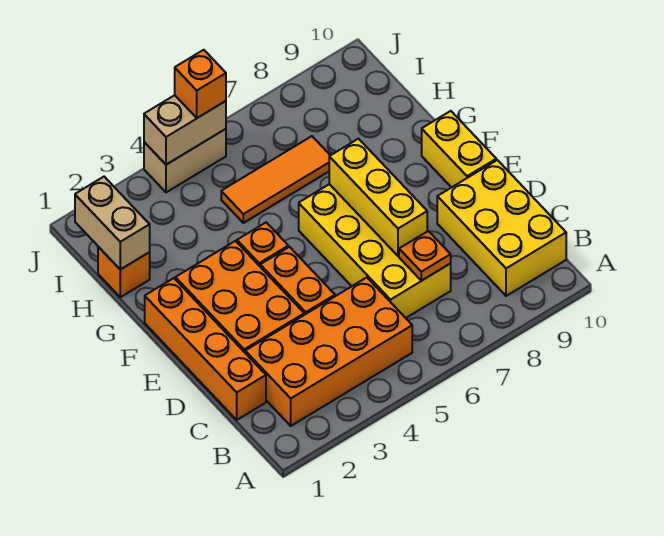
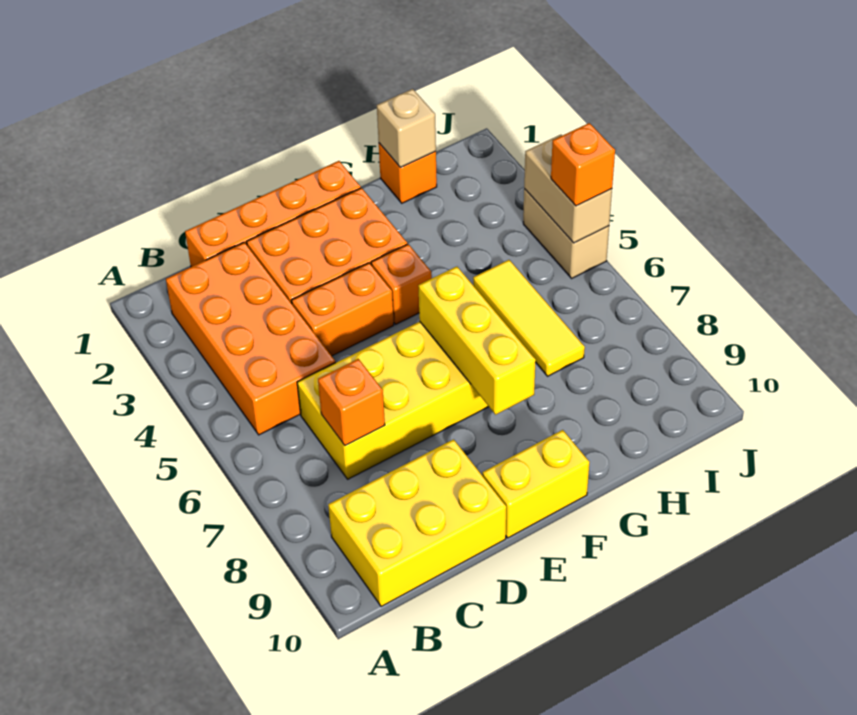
orange 1x1 plate [399,231,451,281] -> orange 1x1 brick [318,359,385,446]
yellow 1x3 brick [329,139,427,256] -> yellow 1x3 brick turned to [418,267,536,415]
tan 1x2 brick [75,177,150,269] -> tan 1x1 brick [377,89,436,168]
orange 1x3 tile [221,136,330,223] -> yellow 1x3 tile [473,260,585,376]

